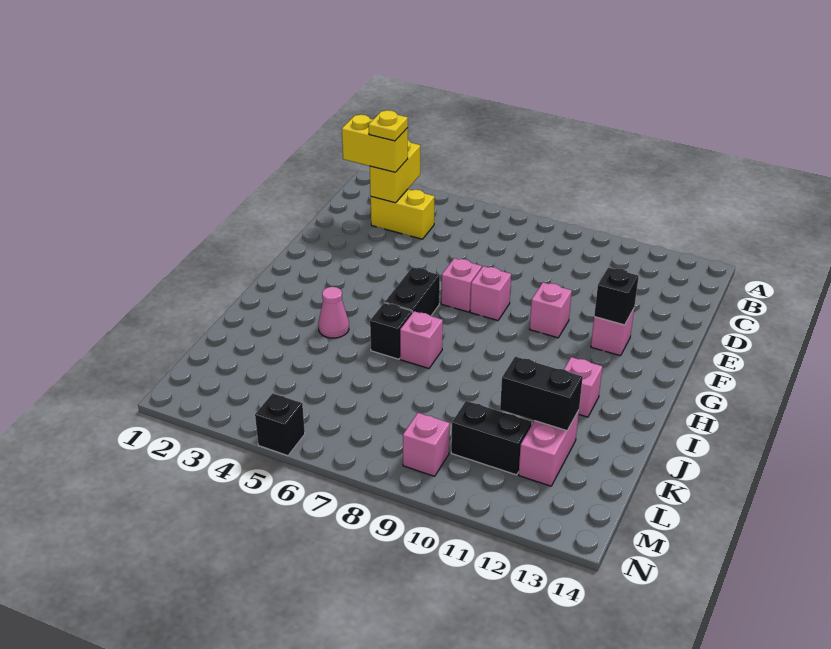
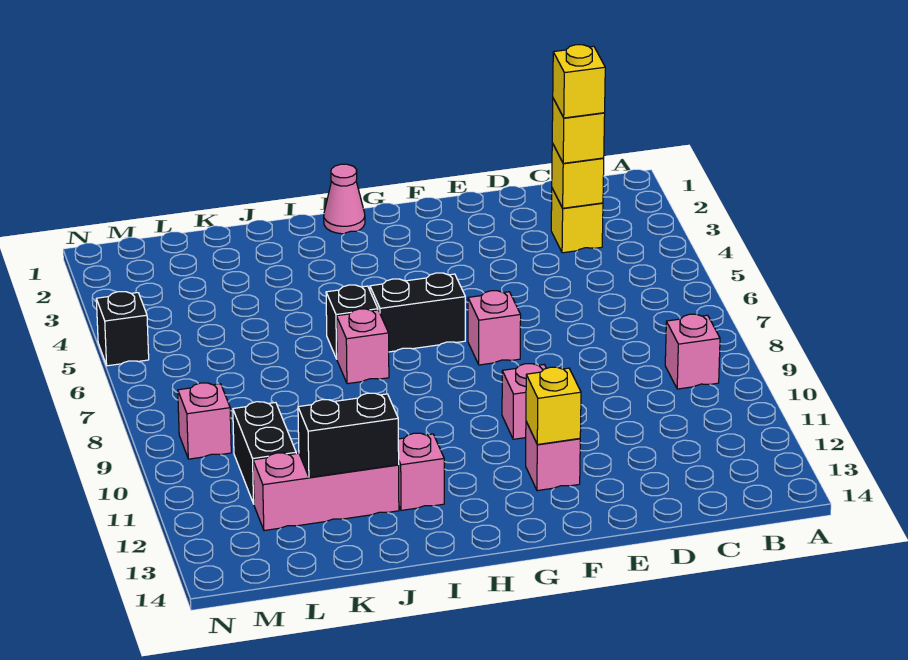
yellow 1x2 brick [370,140,420,203] -> yellow 1x1 brick [552,143,604,208]
yellow 1x2 brick [342,115,408,172] -> yellow 1x1 brick [552,99,605,163]
yellow 1x2 brick [371,189,435,239] -> yellow 1x1 brick [551,189,603,253]
yellow 1x1 plate [369,110,408,141] -> yellow 1x1 brick [553,45,605,118]
pink 1x1 brick [470,266,511,320] -> pink 1x1 brick moved to [665,314,720,389]
black 1x1 brick [594,268,639,325] -> yellow 1x1 brick [526,367,581,445]
pink 1x1 cone [318,287,349,338] -> pink 1x1 cone moved to [324,164,365,234]
black 1x2 brick [500,357,583,431] -> black 1x2 brick turned to [298,393,399,478]
pink 1x2 brick [519,410,579,486] -> pink 1x3 brick [253,453,399,531]

